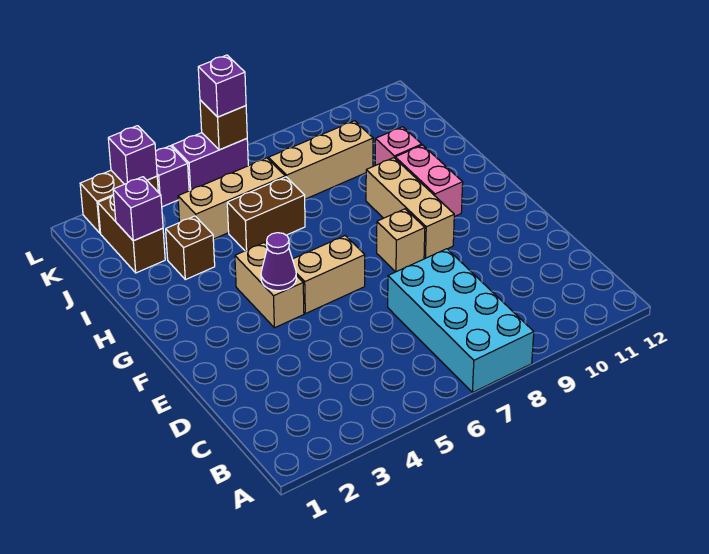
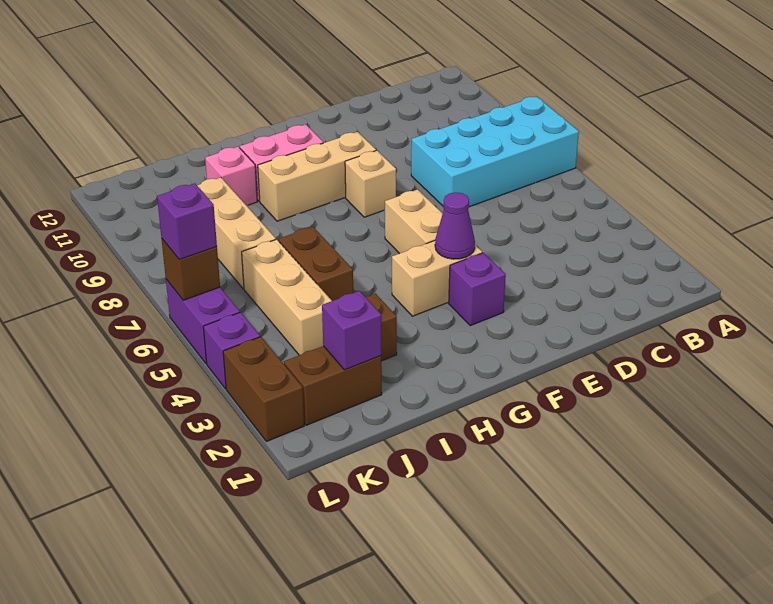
purple 1x1 brick [108,126,157,184] -> purple 1x1 brick moved to [449,253,506,326]

